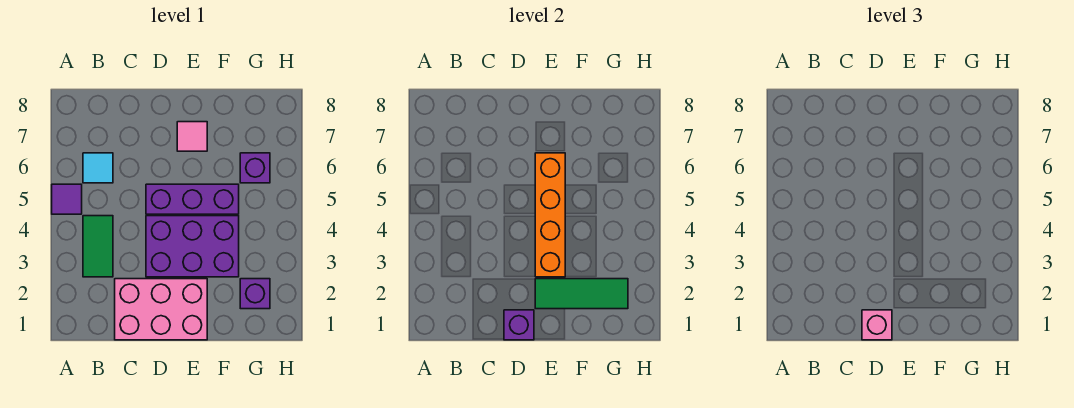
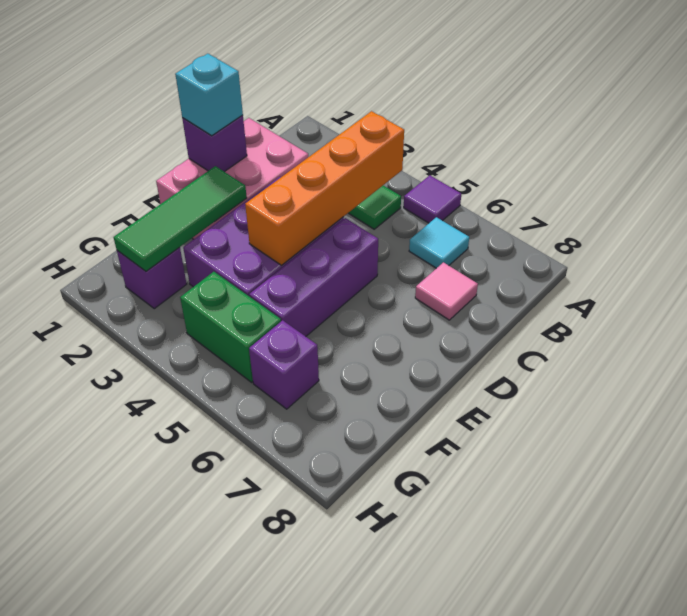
pink 1x1 brick [862,310,892,340] -> cyan 1x1 brick [175,54,243,136]
orange 1x4 brick [535,153,565,277] -> orange 1x4 brick turned to [245,111,404,265]
pink 1x1 tile [177,122,207,151] -> pink 1x1 tile moved to [415,262,478,320]
none -> green 1x2 brick [180,272,281,382]

